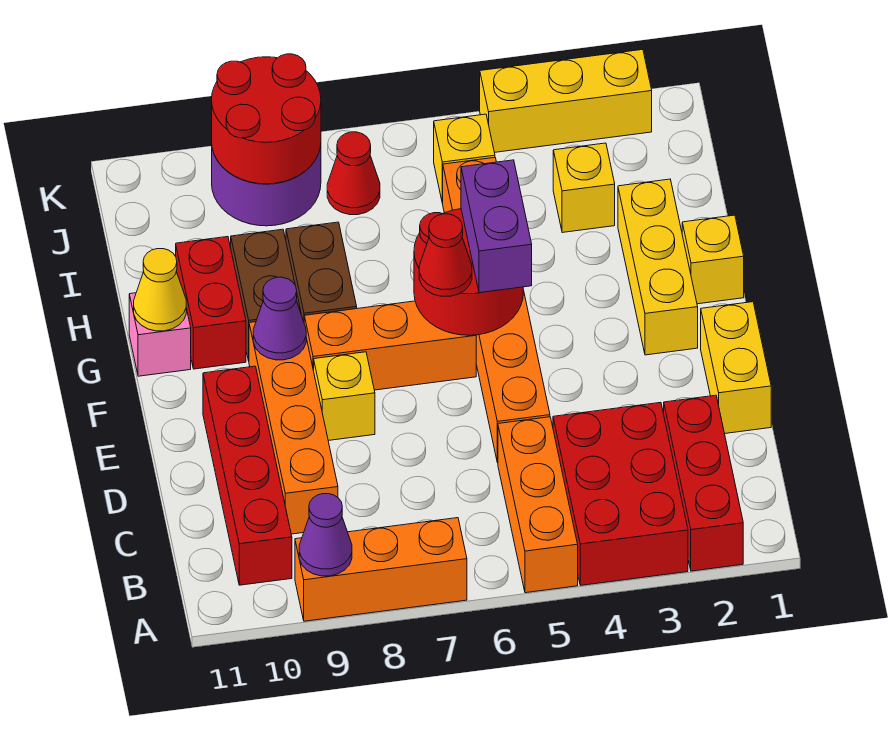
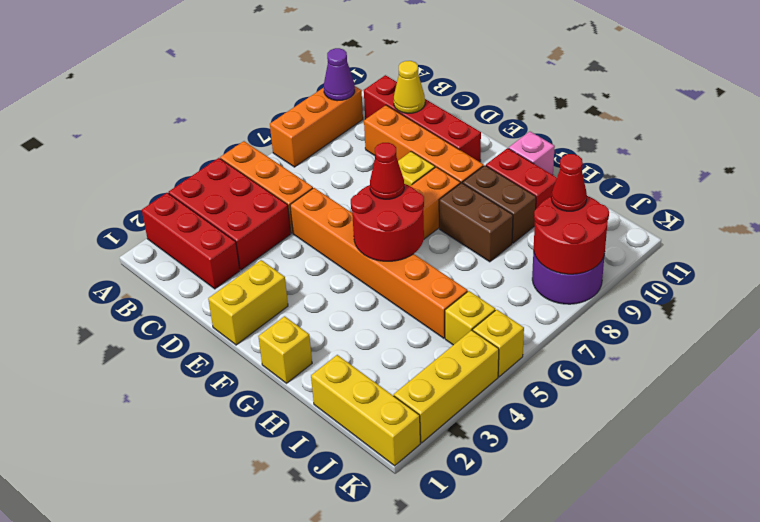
yellow 1x2 brick [701,302,771,434] -> yellow 1x2 brick turned to [208,260,288,345]
yellow 1x3 brick [618,179,698,355] -> yellow 1x3 brick moved to [311,355,420,466]
purple 1x2 brick [461,160,532,293] -> none
purple 1x1 cone [253,277,306,360] -> none
yellow 1x1 cone [134,249,186,331] -> yellow 1x1 cone moved to [394,61,425,113]
yellow 1x1 brick [553,143,615,233] -> yellow 1x1 brick moved to [473,310,524,377]
red 1x1 cone [327,132,380,215] -> red 1x1 cone moved to [551,154,587,211]

